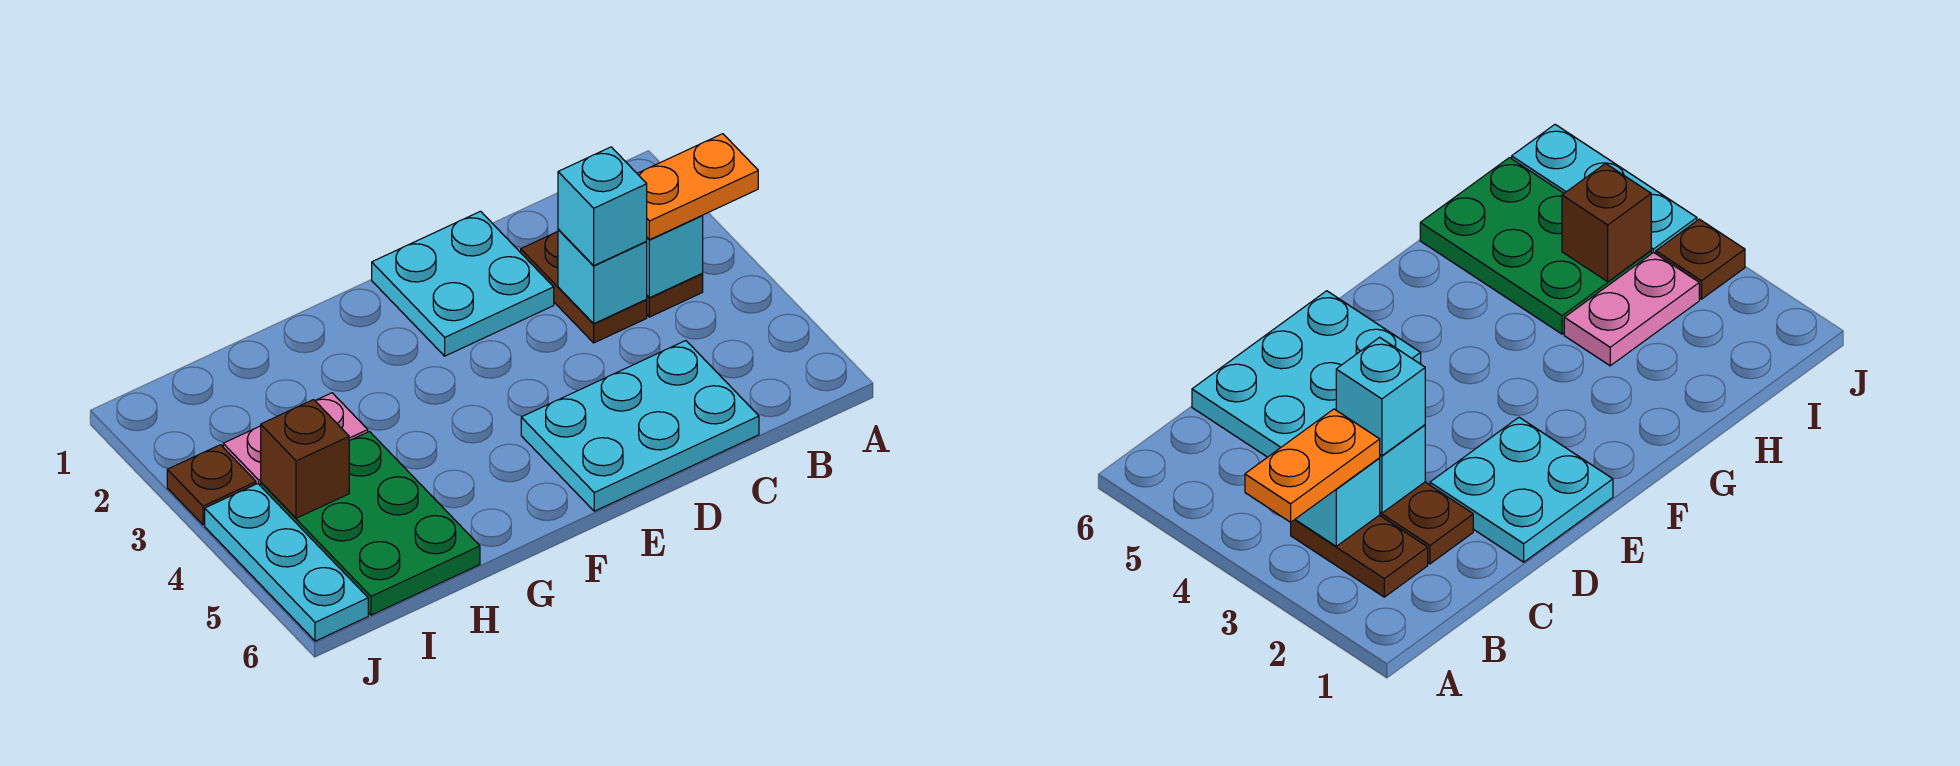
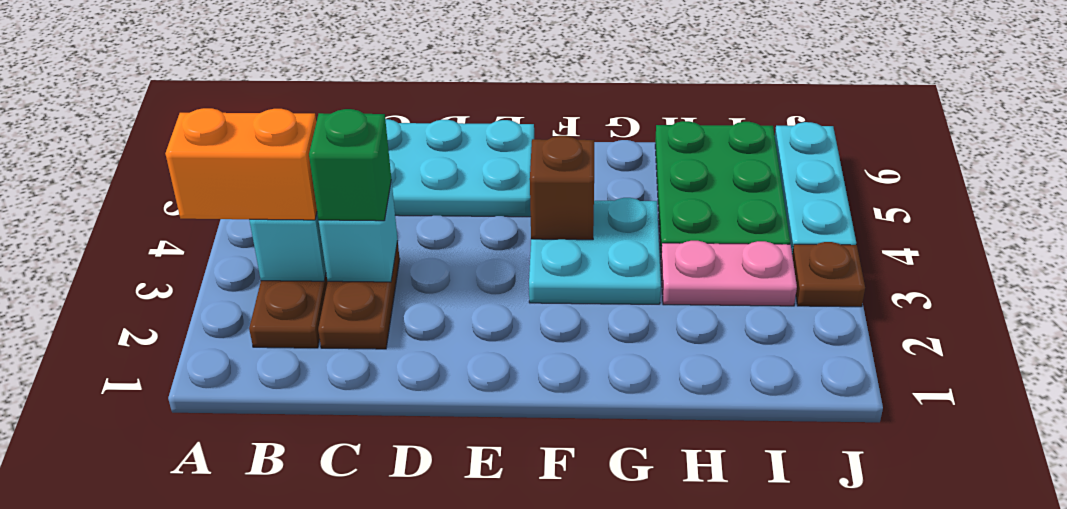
orange 1x2 plate [637,134,758,240] -> orange 1x2 brick [165,108,317,220]
cyan 1x1 brick [558,147,647,265] -> green 1x1 brick [309,109,391,221]
cyan 2x2 plate [372,211,554,356] -> cyan 2x2 plate moved to [529,198,661,304]
brown 1x1 brick [261,400,349,518] -> brown 1x1 brick moved to [530,136,594,240]

